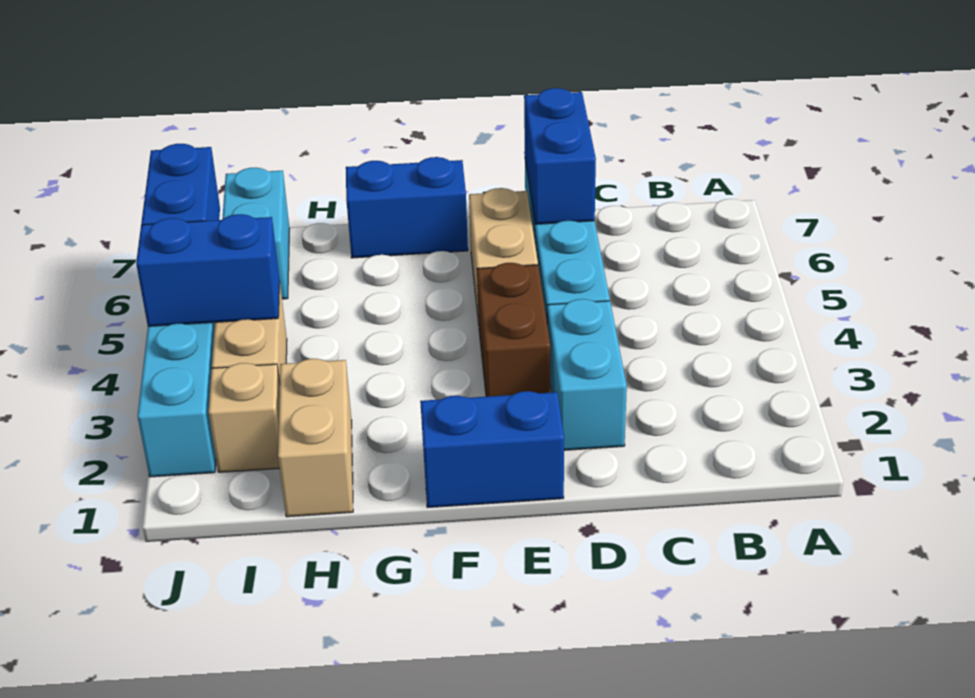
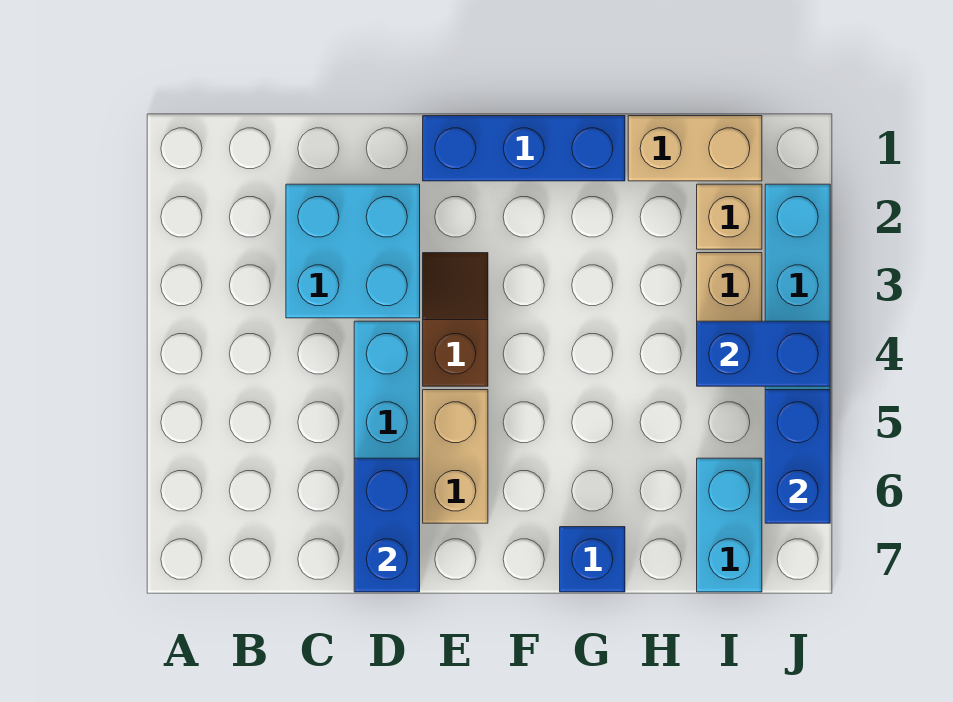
cyan 1x2 brick [547,299,627,450] -> cyan 2x2 brick [286,184,420,318]
blue 1x2 brick [420,391,564,508] -> blue 1x3 brick [423,116,625,181]
brown 1x2 brick [477,263,550,397] -> brown 1x2 slope [423,253,488,386]
blue 1x2 brick [346,157,468,258] -> blue 1x1 brick [560,527,625,592]
tan 1x2 brick [278,359,353,517] -> tan 1x2 brick turned to [628,116,762,181]

